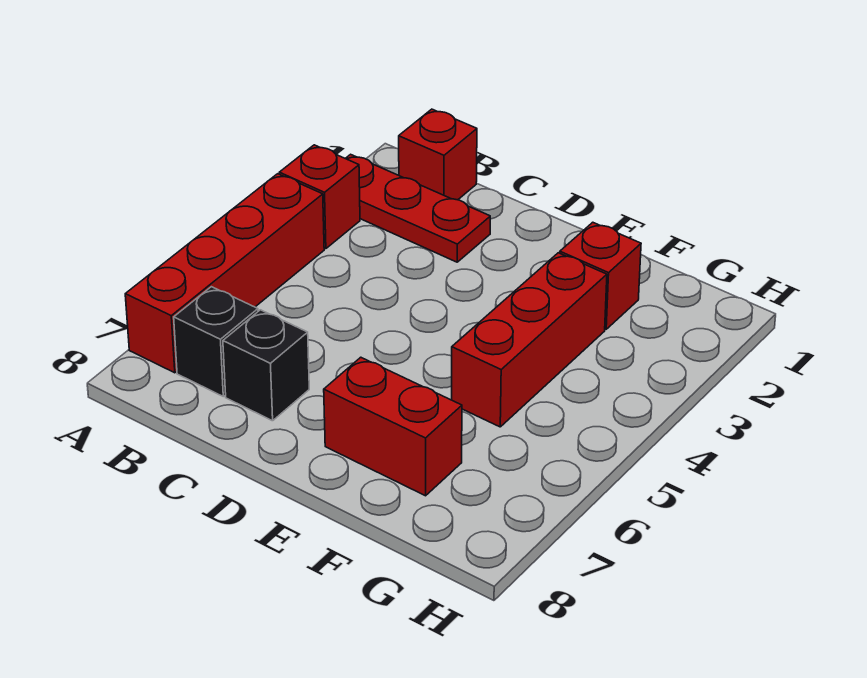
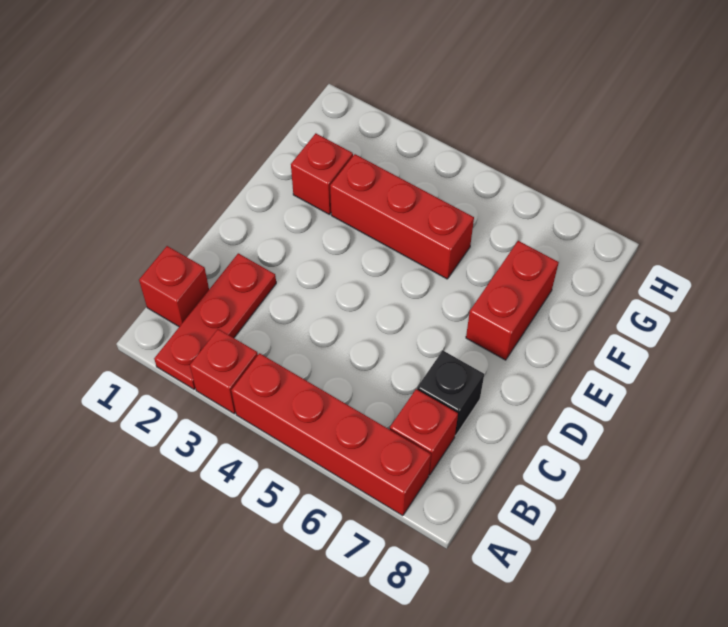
black 1x1 brick [174,287,258,396] -> red 1x1 brick [390,389,458,475]

